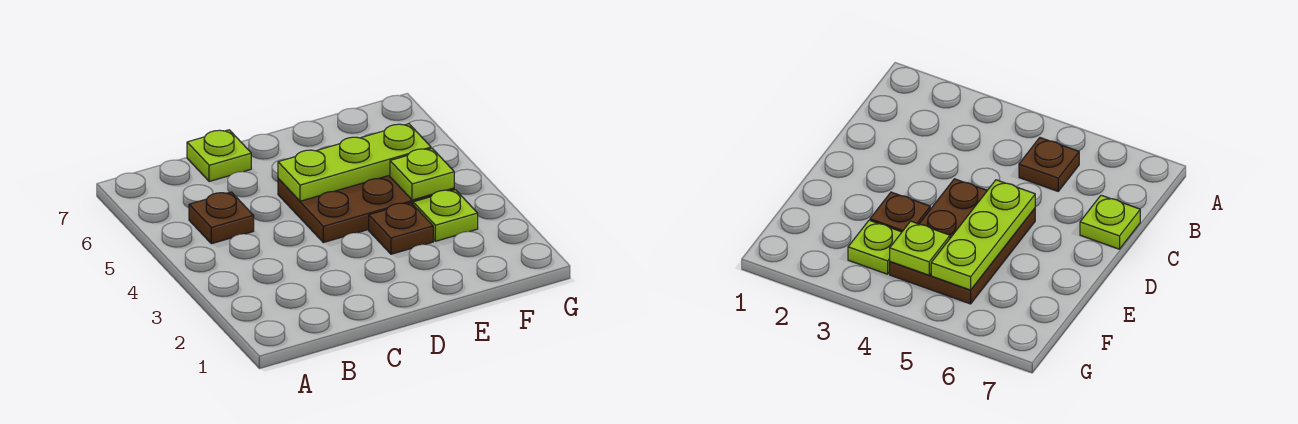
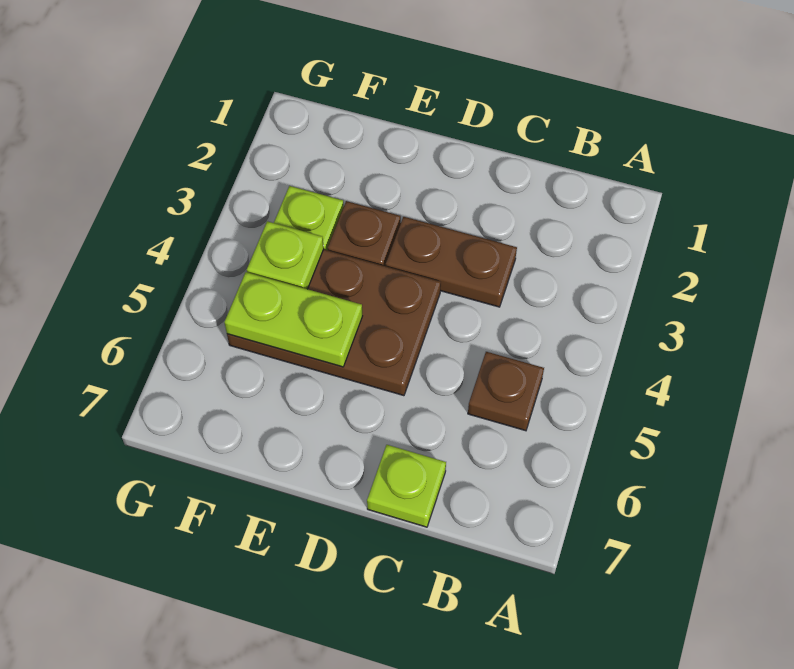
none -> brown 1x2 plate [386,217,517,307]
lime 1x3 plate [278,124,431,201] -> lime 1x2 plate [224,272,362,367]

